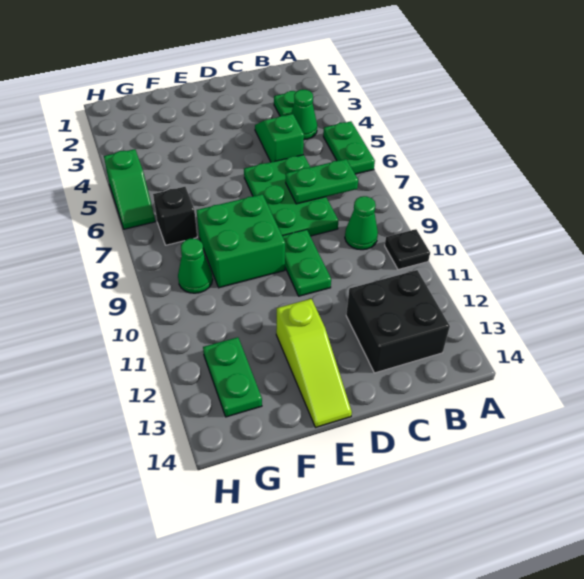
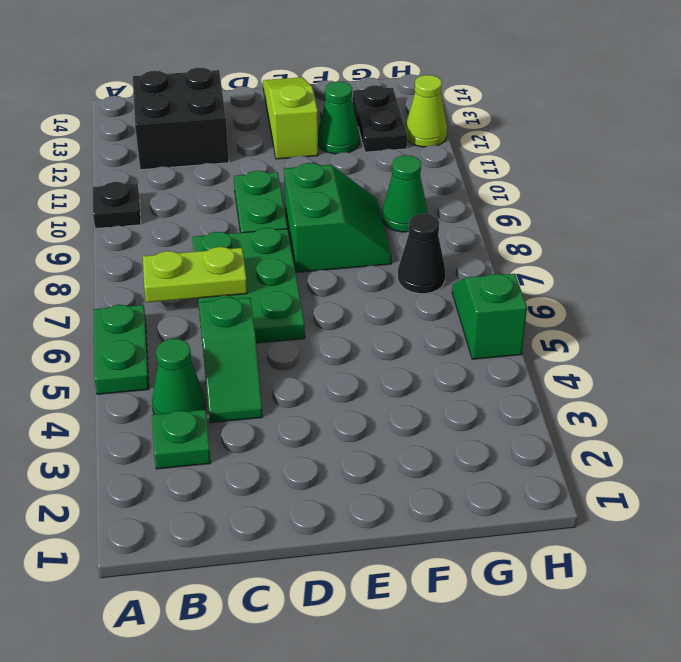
green 1x2 plate [286,159,358,204] -> lime 1x2 plate [143,247,247,303]
green 1x1 cone [345,196,378,250] -> green 1x1 cone moved to [318,82,360,154]
green 2x2 brick [197,194,285,288] -> green 2x2 slope [284,163,392,272]
black 1x1 brick [153,187,197,245] -> black 1x1 cone [398,214,445,294]
green 1x2 plate [203,337,262,417] -> black 1x2 plate [352,85,407,152]
none -> lime 1x1 cone [405,75,447,147]

